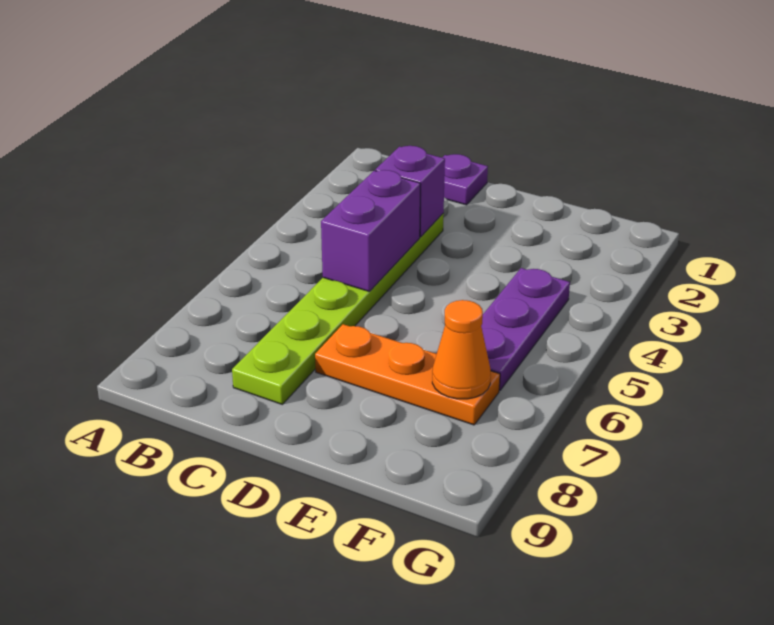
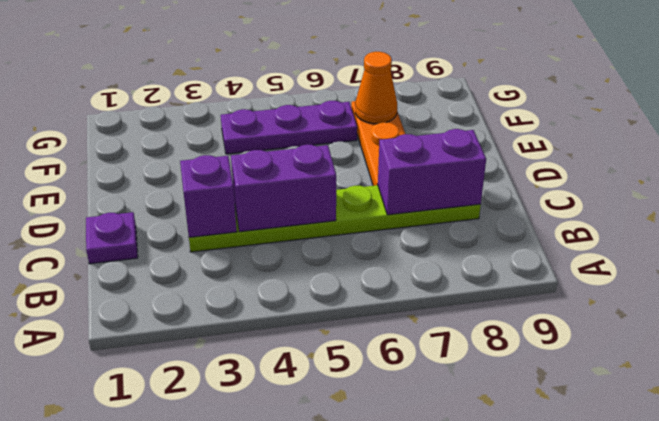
none -> purple 1x2 brick [378,129,486,215]

